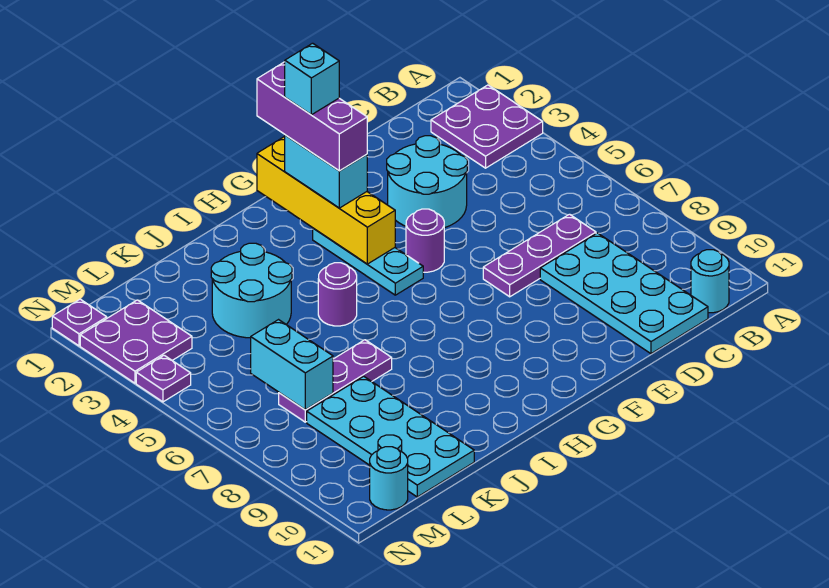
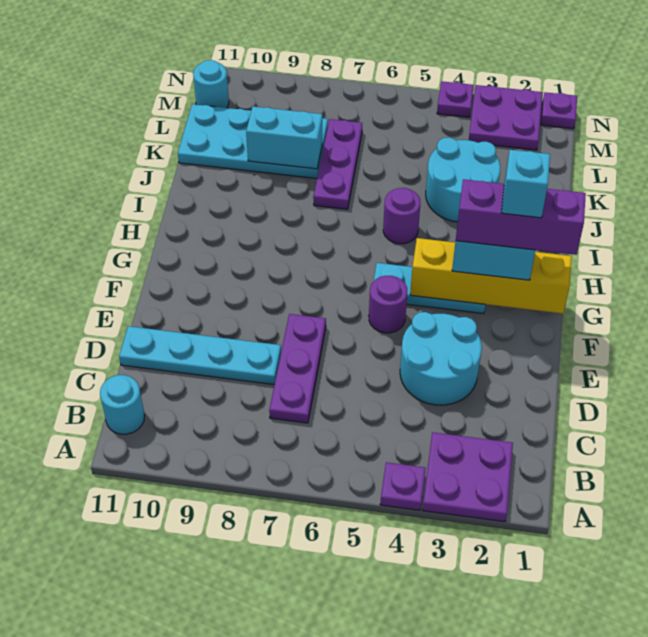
none -> purple 1x1 plate [380,462,426,510]
cyan 2x4 plate [540,233,708,354] -> cyan 1x4 plate [119,326,281,385]
cyan 1x2 brick [251,320,333,410] -> cyan 1x2 brick moved to [246,106,322,169]

